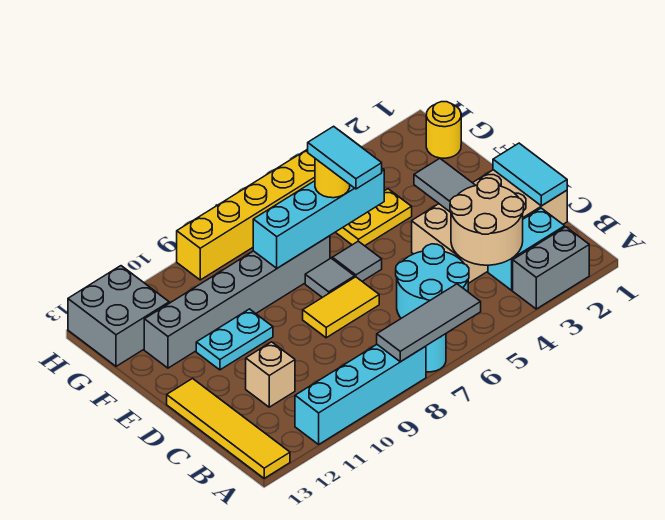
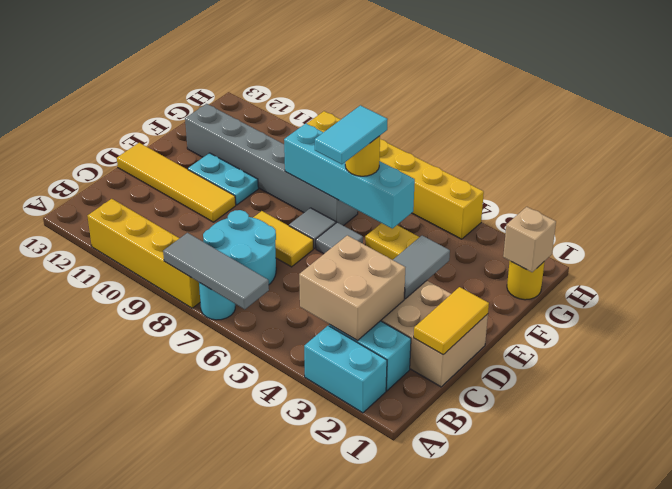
grey 1x2 brick [513,227,589,309] -> cyan 1x2 brick [304,326,387,413]
cyan 1x4 brick [295,345,426,444] -> yellow 1x4 brick [88,199,200,308]
yellow 1x4 tile [167,379,290,478] -> yellow 1x4 tile turned to [117,143,236,222]
tan 2x2 round brick [450,178,524,265] -> tan 2x2 brick [299,235,405,341]
cyan 2x2 round brick [396,244,469,318] -> cyan 2x2 round brick moved to [203,210,276,284]
cyan 1x2 tile [493,143,567,206] -> yellow 1x2 tile [414,287,489,355]
tan 1x1 brick [246,342,295,407] -> tan 1x1 brick moved to [503,207,556,272]
grey 2x2 brick [68,266,169,366] -> none

